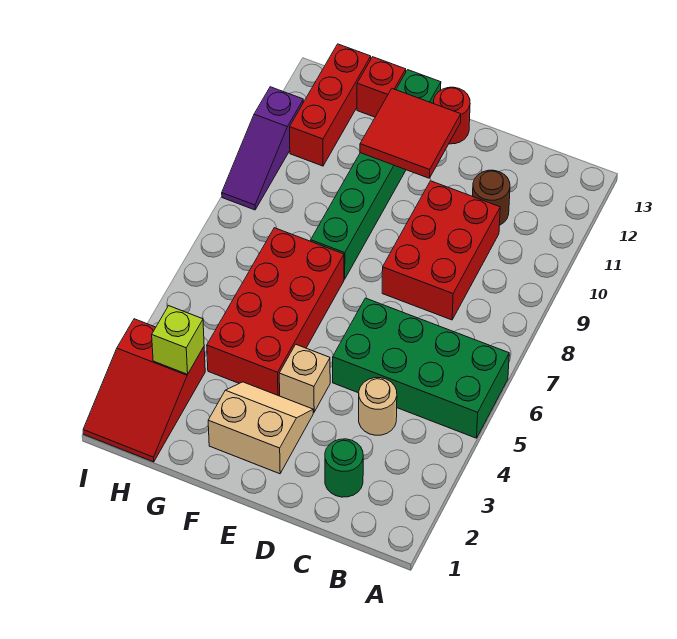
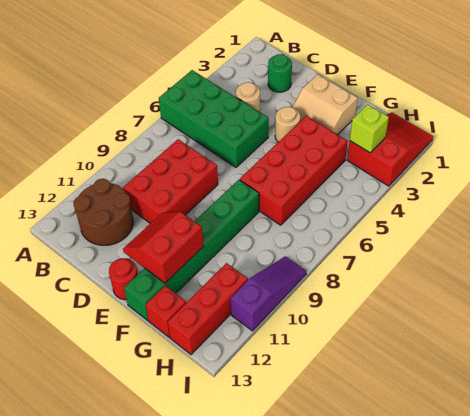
brown 1x1 round brick [473,170,510,226] -> brown 2x2 round brick [74,179,133,245]
tan 1x1 brick [279,345,330,412] -> tan 1x1 round brick [275,107,300,142]
red 2x2 tile [360,89,461,178] -> red 2x2 slope [123,212,203,283]

